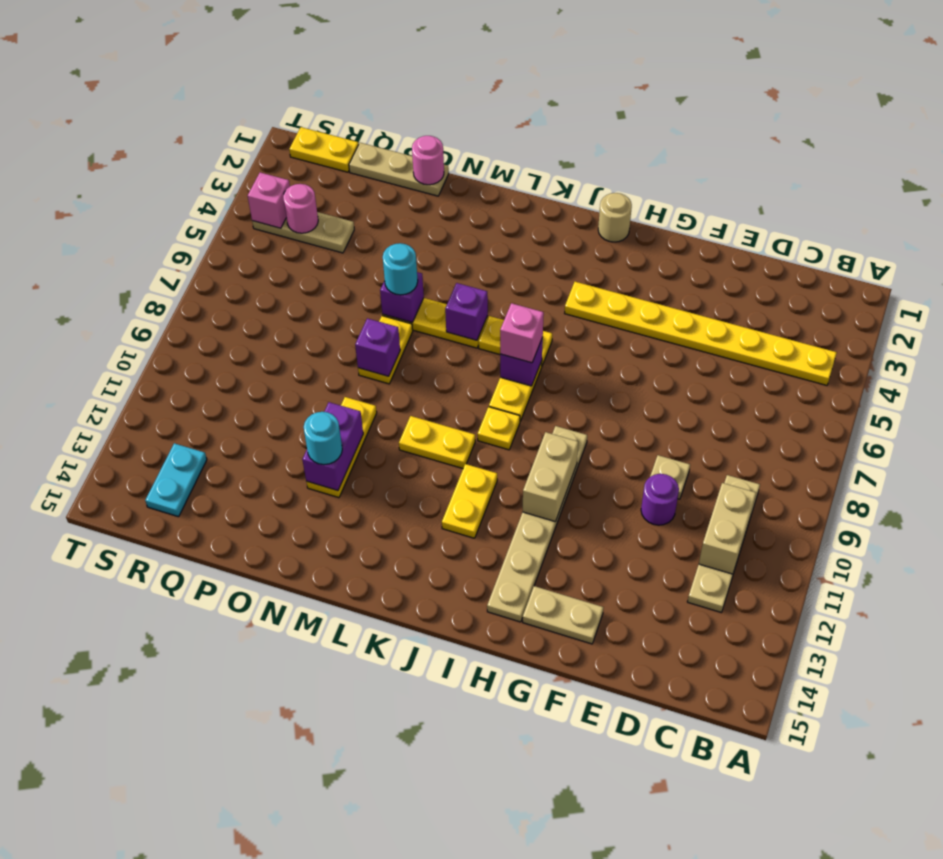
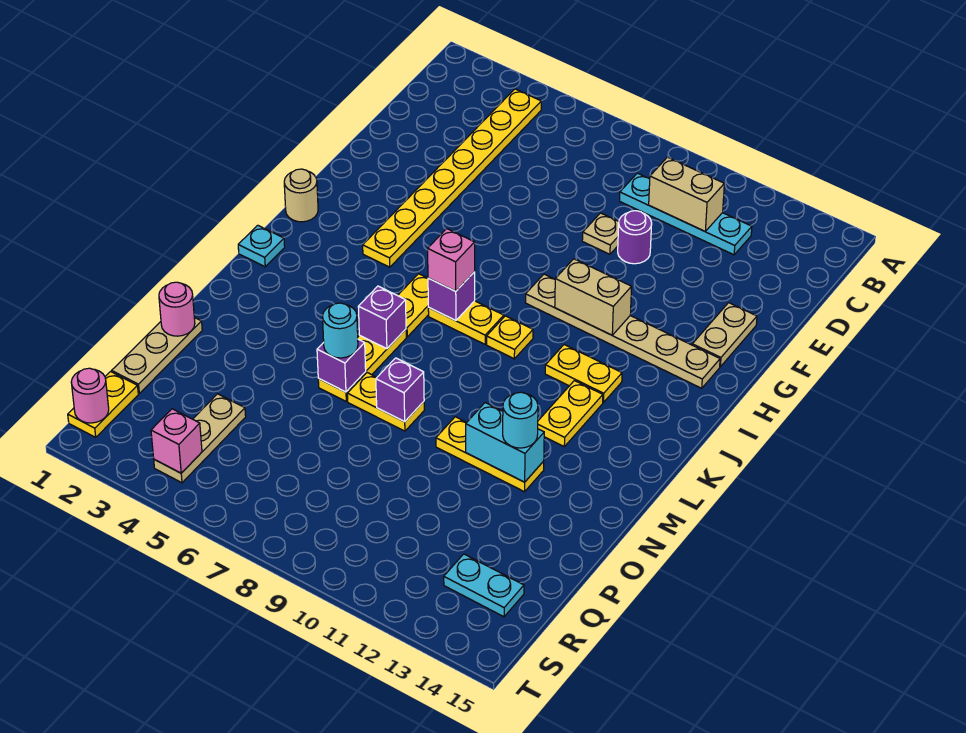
tan 1x4 plate [687,475,760,612] -> cyan 1x4 plate [620,173,752,255]
none -> cyan 1x1 plate [238,225,285,267]
yellow 1x2 plate [399,416,475,468] -> yellow 1x2 plate moved to [538,381,603,446]
purple 1x2 brick [302,402,363,491] -> cyan 1x2 brick [466,403,544,482]
pink 1x1 round brick [283,184,318,233] -> pink 1x1 round brick moved to [71,368,109,423]

